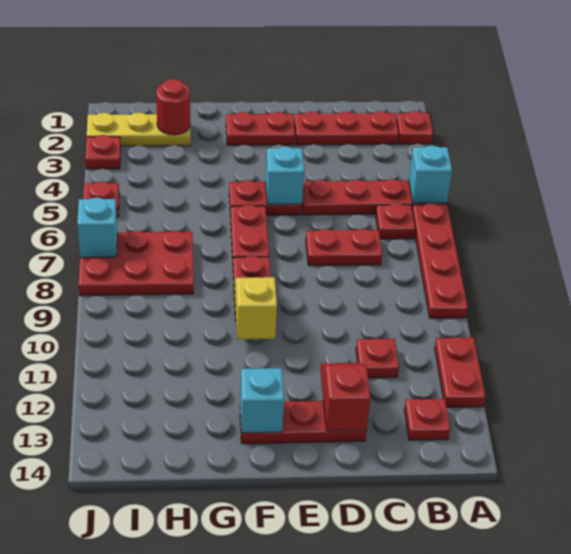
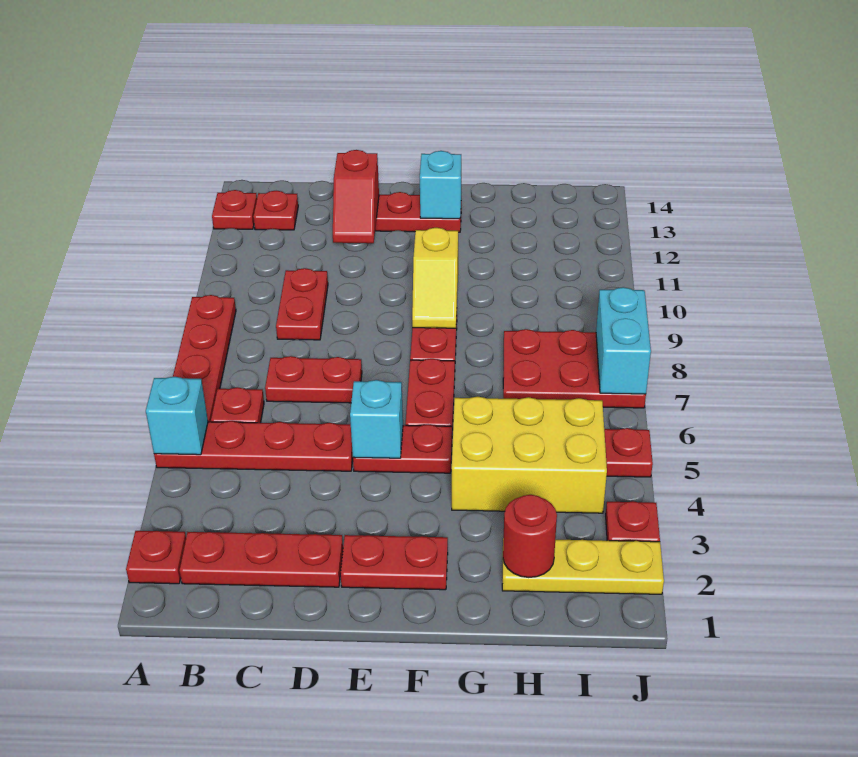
red 1x2 plate [435,337,485,407] -> red 1x2 plate moved to [276,268,328,340]
red 1x1 plate [356,338,399,378] -> red 1x1 plate moved to [212,190,257,229]
none -> yellow 2x3 brick [452,397,607,513]
cyan 1x1 brick [77,198,117,258] -> cyan 1x2 brick [596,287,651,394]

